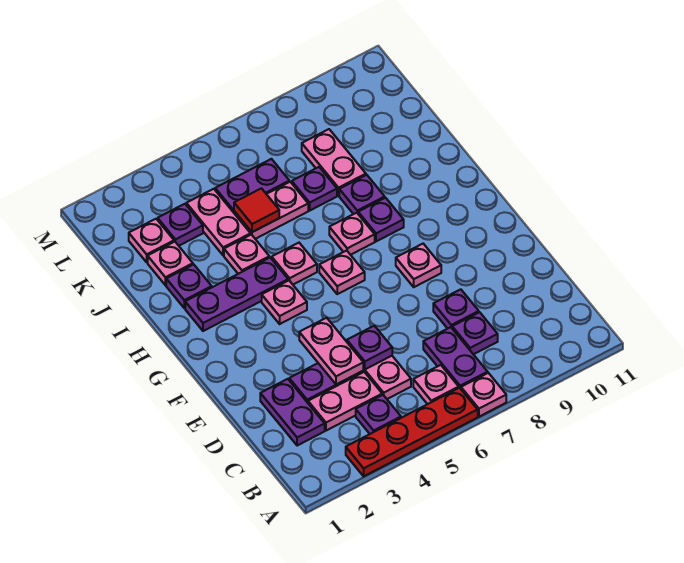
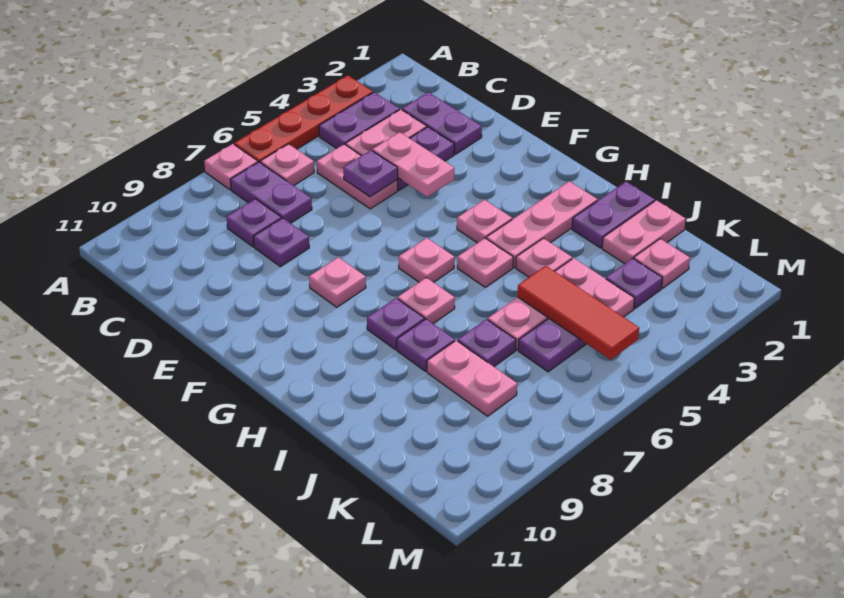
purple 1x1 plate [356,395,401,434] -> purple 1x2 plate [319,92,399,149]
purple 1x3 plate [185,258,288,331] -> pink 1x3 plate [486,181,597,267]
purple 1x1 plate [166,264,212,308] -> purple 1x2 plate [572,182,655,248]
pink 1x1 plate [148,242,193,285] -> pink 1x2 plate [602,200,685,264]
red 1x1 tile [234,188,279,232] -> red 1x3 tile [517,266,639,360]

